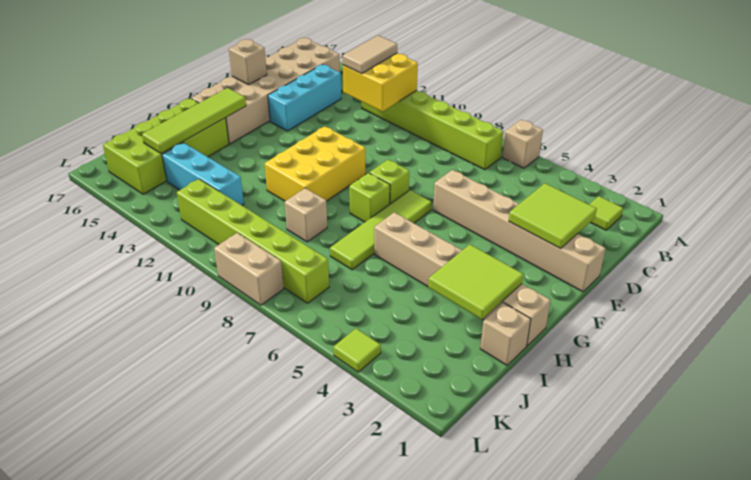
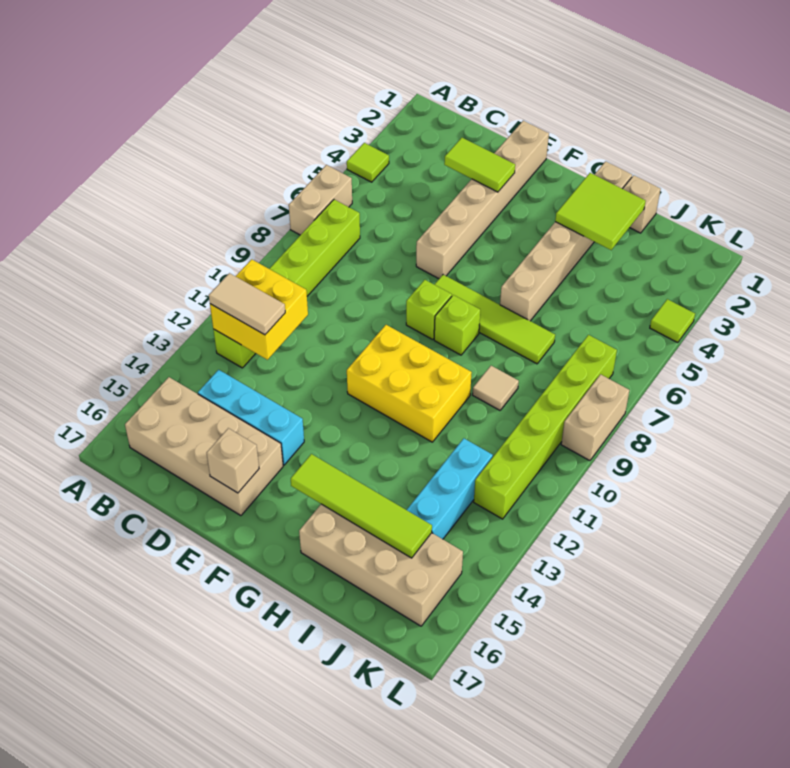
tan 1x1 brick [503,120,543,168] -> tan 1x2 brick [289,165,352,235]
lime 1x1 tile [589,196,623,230] -> lime 1x1 tile moved to [347,143,389,182]
tan 2x6 brick [192,38,340,144] -> tan 2x4 brick [125,377,283,516]
lime 2x2 tile [509,183,597,249] -> lime 1x2 tile [444,138,515,192]
lime 2x4 brick [103,98,229,194] -> tan 2x4 brick [299,504,463,626]
tan 1x1 brick [285,188,327,242] -> tan 1x1 tile [473,366,519,410]

